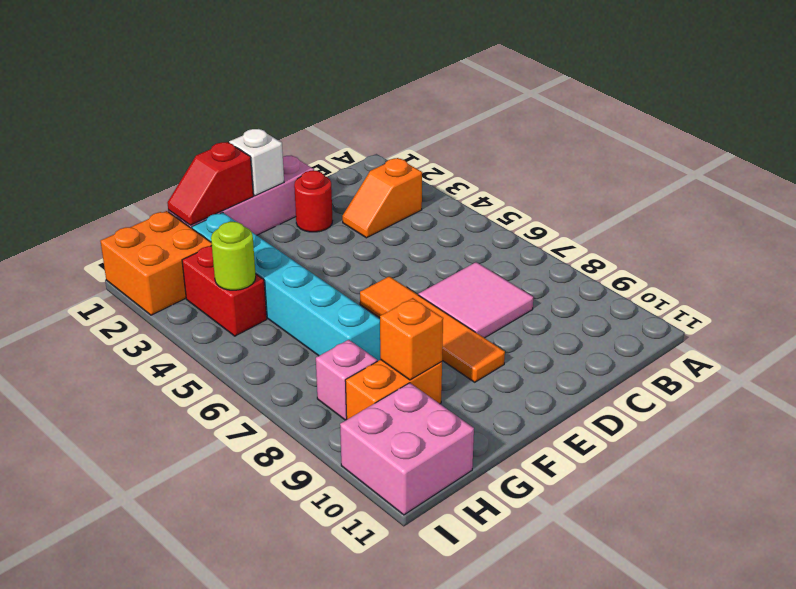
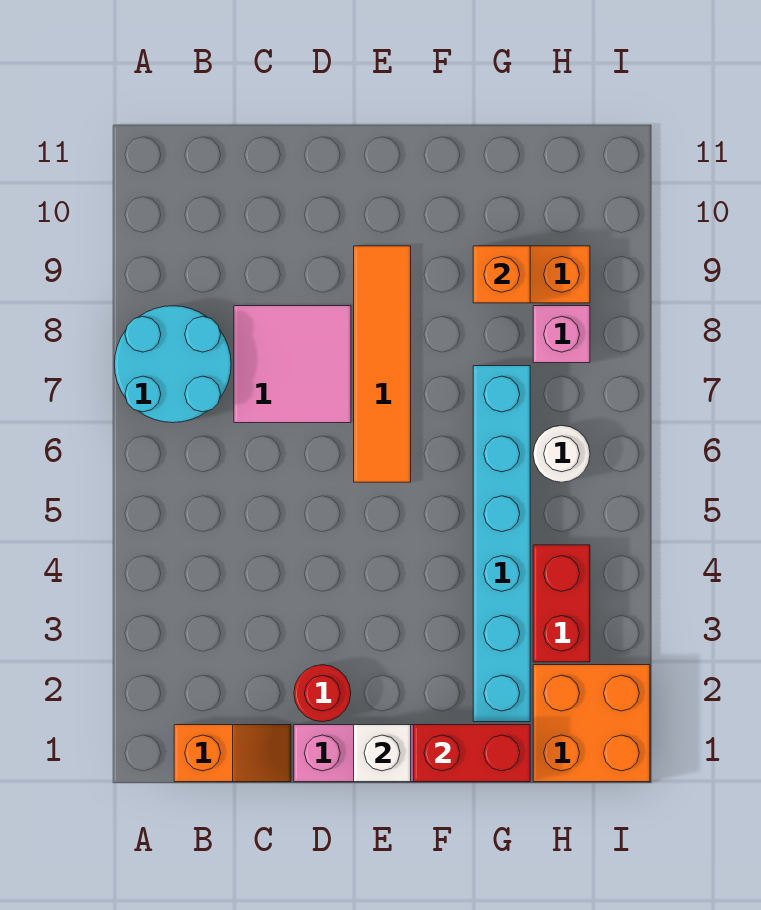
none -> cyan 2x2 round brick [114,306,231,423]
orange 1x2 slope [342,158,422,238] -> orange 1x2 slope moved to [174,725,291,782]
red 1x2 slope [168,142,253,225] -> red 1x2 brick [414,725,530,782]
lime 1x1 round brick [211,222,256,290] -> none
none -> white 1x1 round brick [533,425,590,482]
pink 2x2 brick [340,383,474,515] -> none

